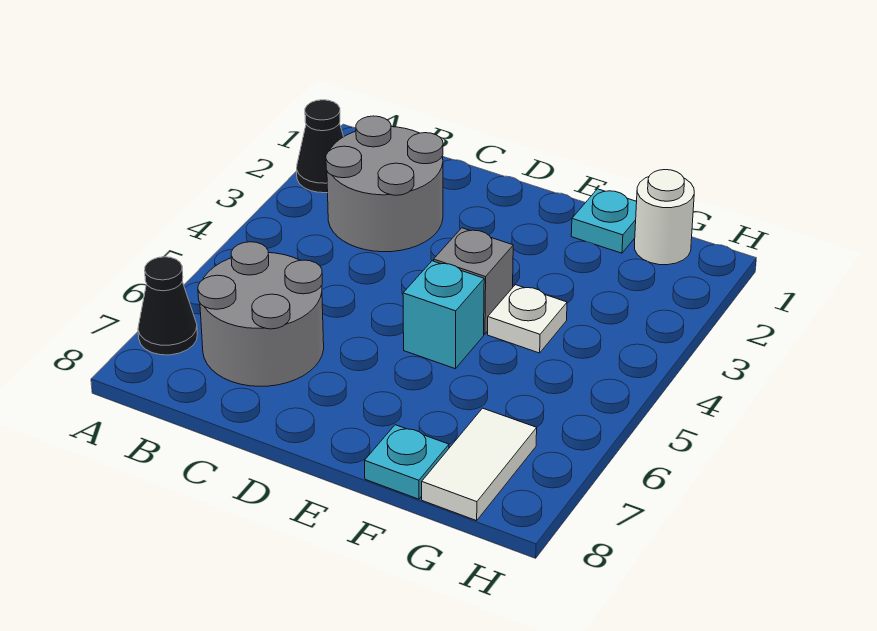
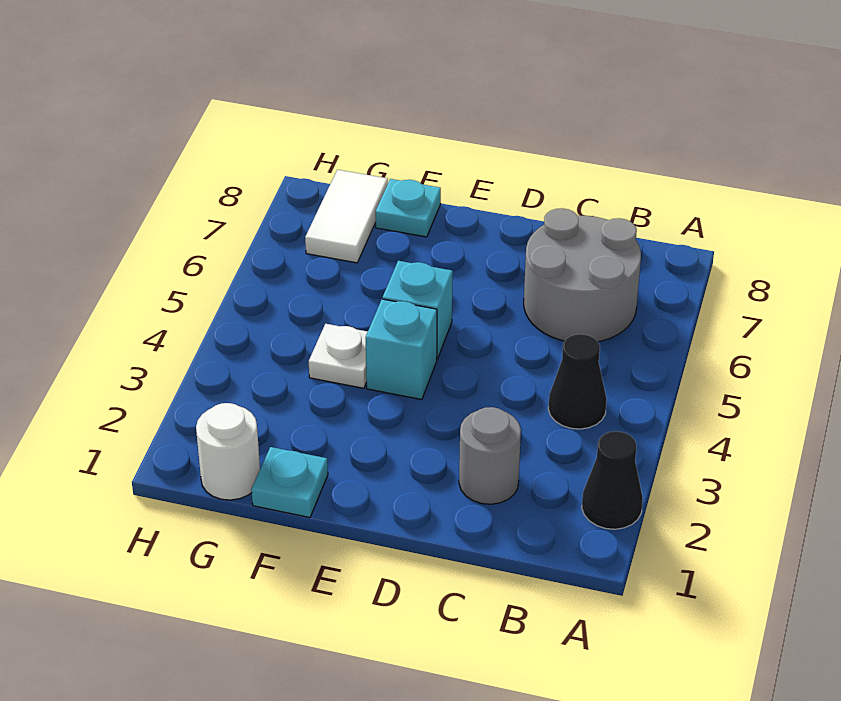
black 1x1 cone [138,257,197,355] -> black 1x1 cone moved to [548,334,607,429]
grey 2x2 round brick [326,116,443,252] -> grey 1x1 round brick [459,407,521,504]
grey 1x1 brick [434,228,513,334] -> cyan 1x1 brick [366,299,437,400]

